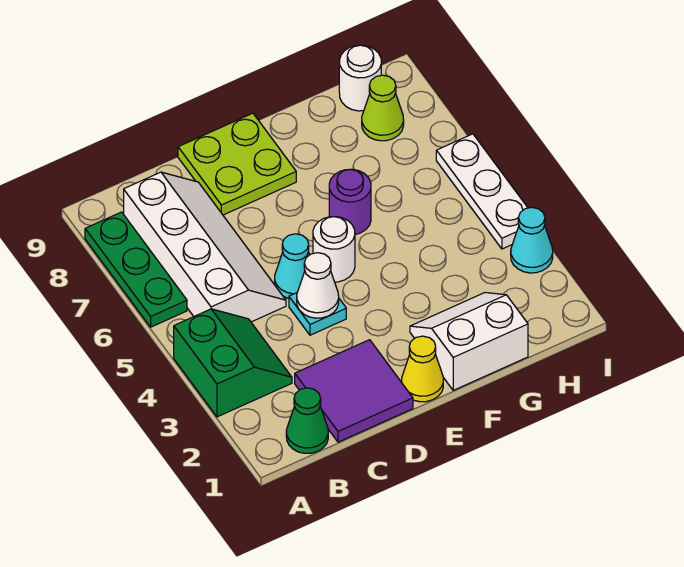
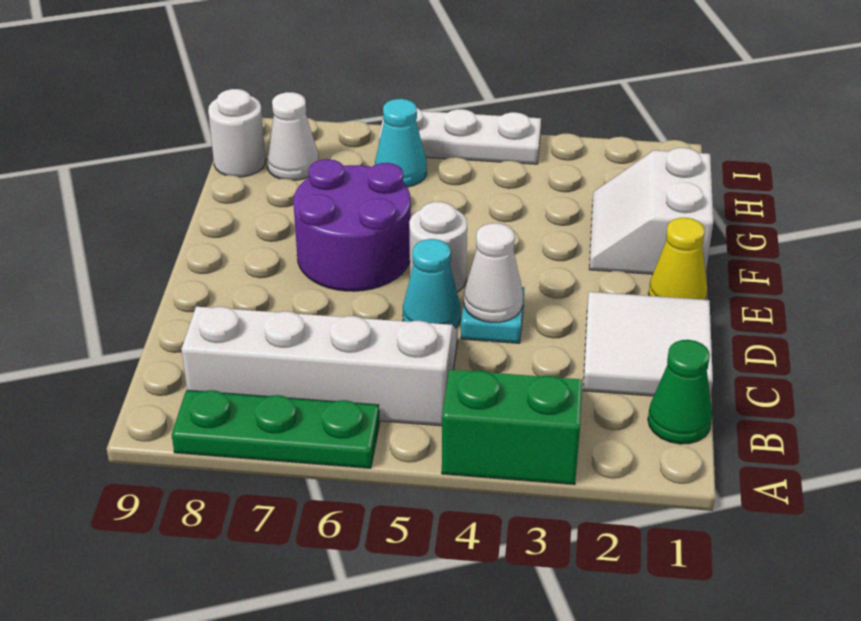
purple 2x2 tile [295,340,413,442] -> white 2x2 tile [583,292,713,397]
lime 2x2 plate [178,113,296,215] -> none
purple 1x1 round brick [329,169,371,235] -> purple 2x2 round brick [293,159,411,291]
lime 1x1 cone [362,75,404,141] -> white 1x1 cone [267,92,319,180]
cyan 1x1 cone [511,207,553,273] -> cyan 1x1 cone moved to [375,99,427,187]

